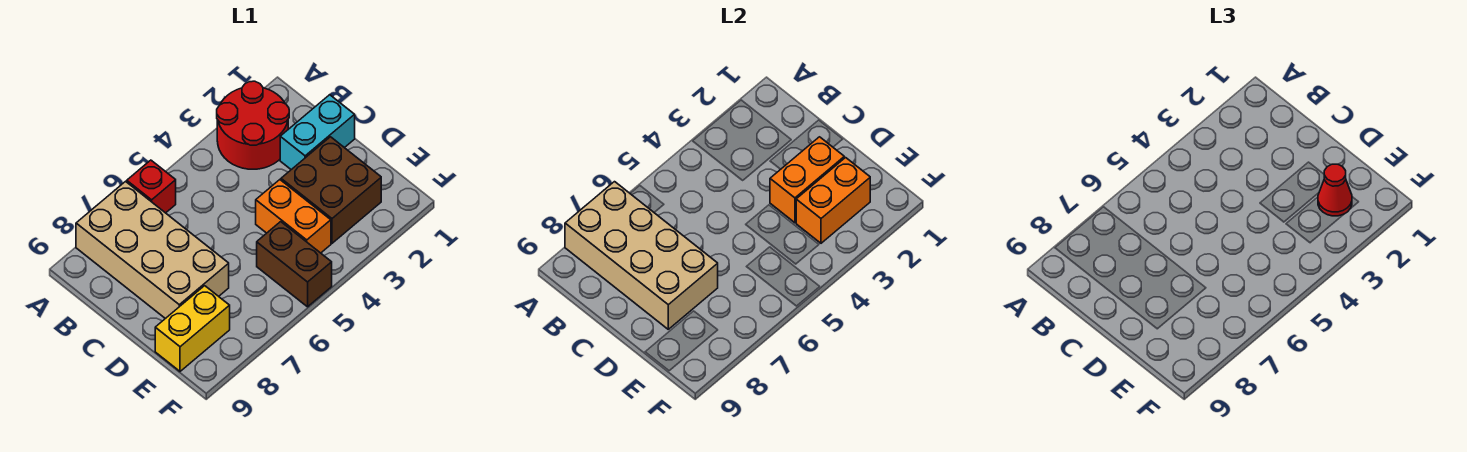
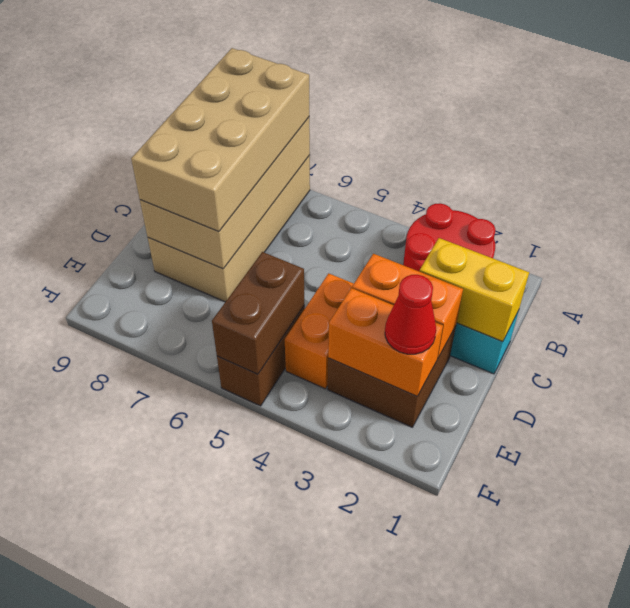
red 1x1 brick [127,160,176,213] -> none
none -> tan 2x4 brick [131,48,309,232]
none -> brown 1x2 brick [212,252,305,374]
yellow 1x2 brick [155,286,230,371] -> yellow 1x2 brick moved to [420,238,529,342]

